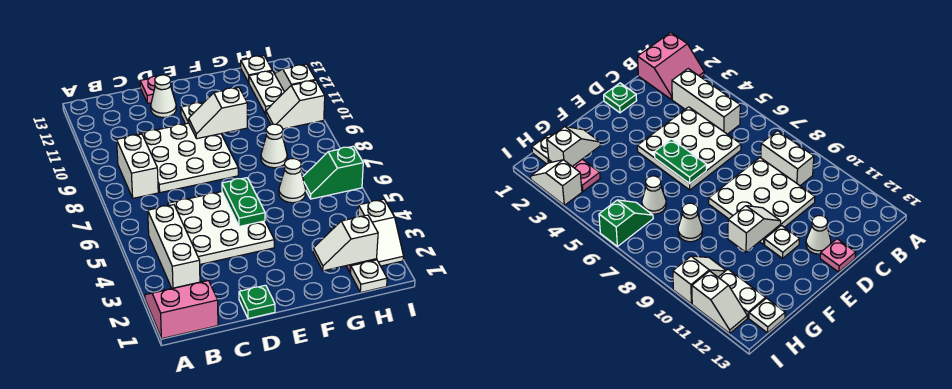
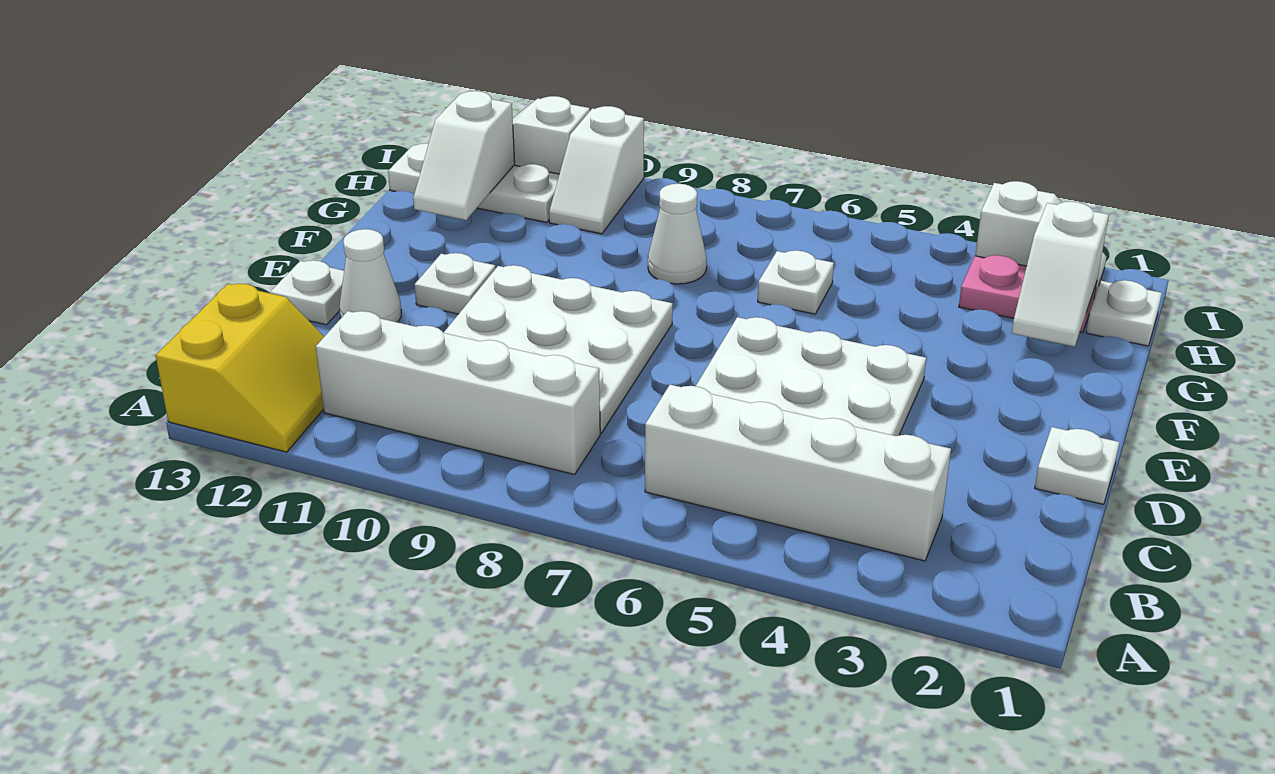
pink 2x2 slope [145,281,218,339] -> none
none -> yellow 2x2 slope [156,284,324,452]
white 1x3 brick [148,205,200,288] -> white 1x4 brick [645,385,951,561]
white 1x2 brick [117,134,158,198] -> white 1x4 brick [316,311,600,475]
green 1x1 plate [239,285,275,319] -> white 1x1 plate [1035,427,1120,504]
pink 1x1 plate [140,76,157,103] -> white 1x1 plate [270,260,344,325]
green 1x2 plate [222,178,265,226] -> none
white 1x2 slope [188,88,247,139] -> white 1x2 slope moved to [413,91,515,220]
white 1x1 cone [279,159,306,203] -> white 1x1 plate [758,250,834,314]
green 1x2 slope [303,146,363,199] -> none

